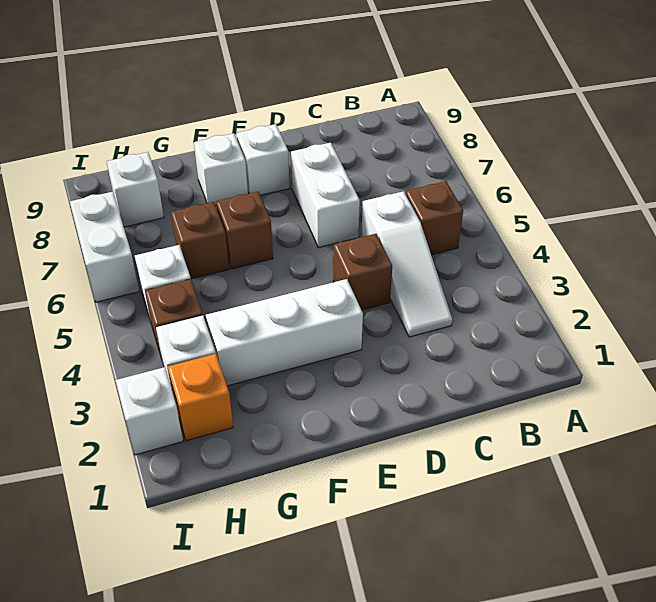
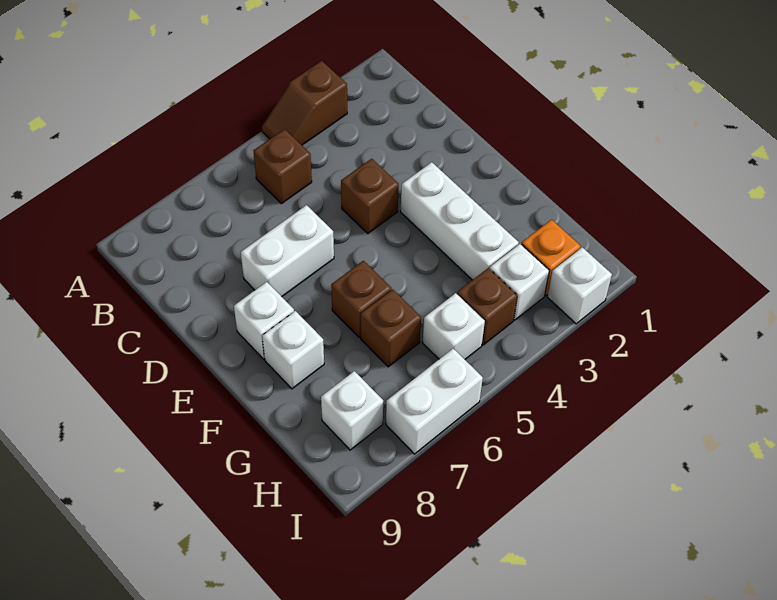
none -> brown 1x2 slope [262,61,347,145]
white 1x3 slope [361,191,452,337] -> none

